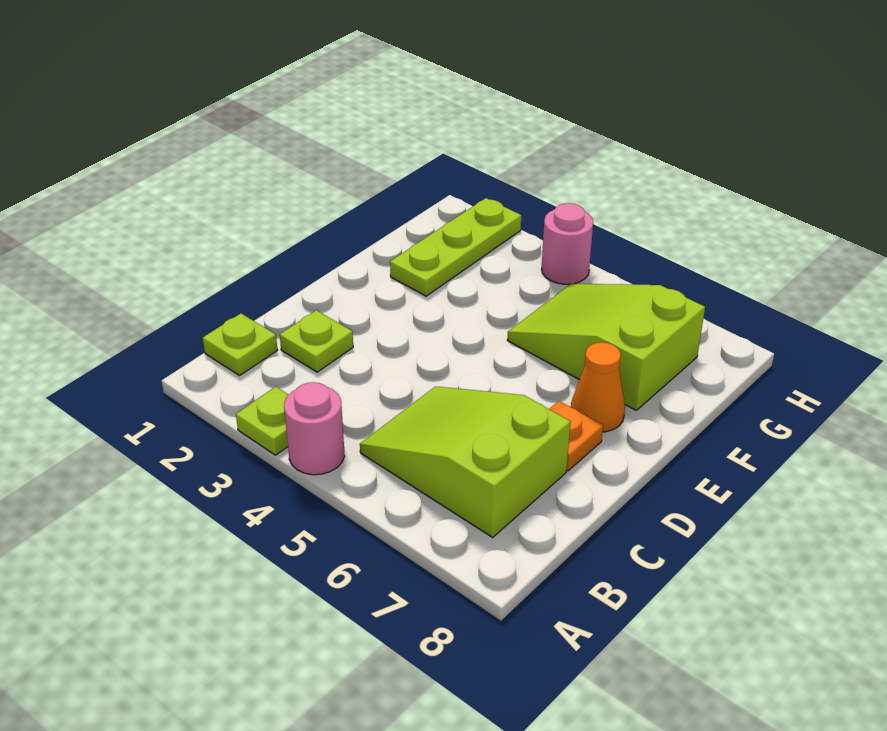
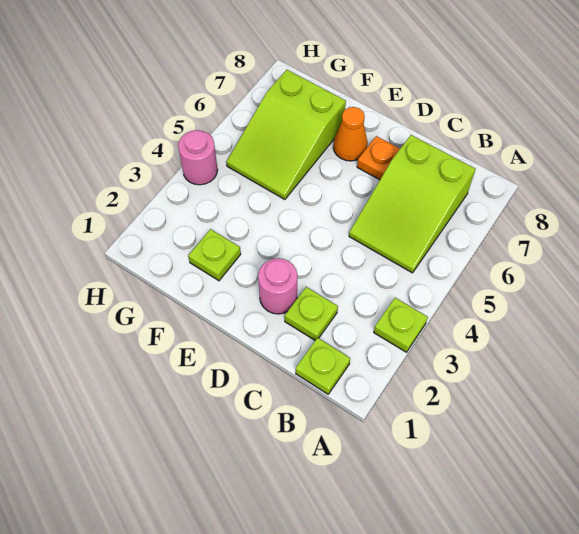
pink 1x1 round brick [284,382,344,475] -> pink 1x1 round brick moved to [258,258,297,314]
lime 1x3 plate [390,198,521,296] -> lime 1x1 plate [188,229,241,281]

